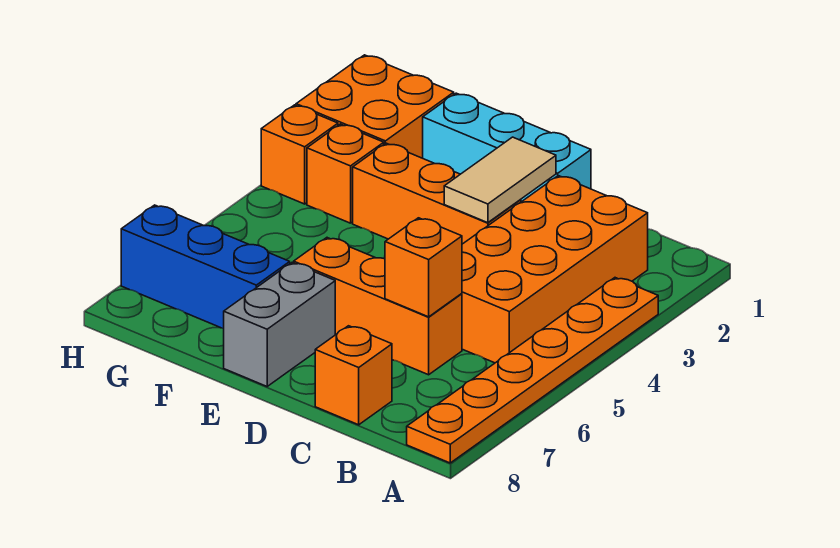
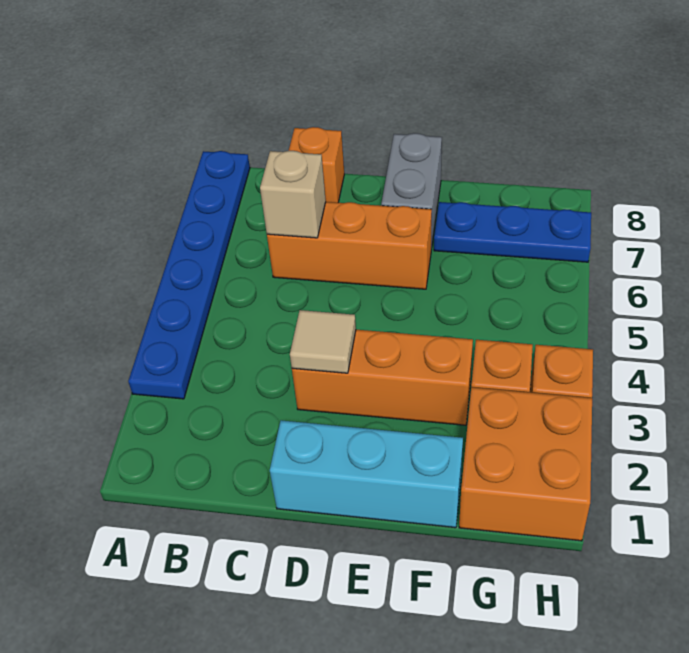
orange 1x6 plate [407,278,658,463] -> blue 1x6 plate [128,151,250,399]
orange 2x4 brick [462,176,648,363] -> none
orange 1x1 brick [385,218,462,317] -> tan 1x1 brick [260,151,326,238]
tan 1x2 tile [444,137,556,223] -> tan 1x1 tile [290,310,356,373]
blue 1x3 brick [121,205,290,328] -> blue 1x3 plate [434,202,591,262]

